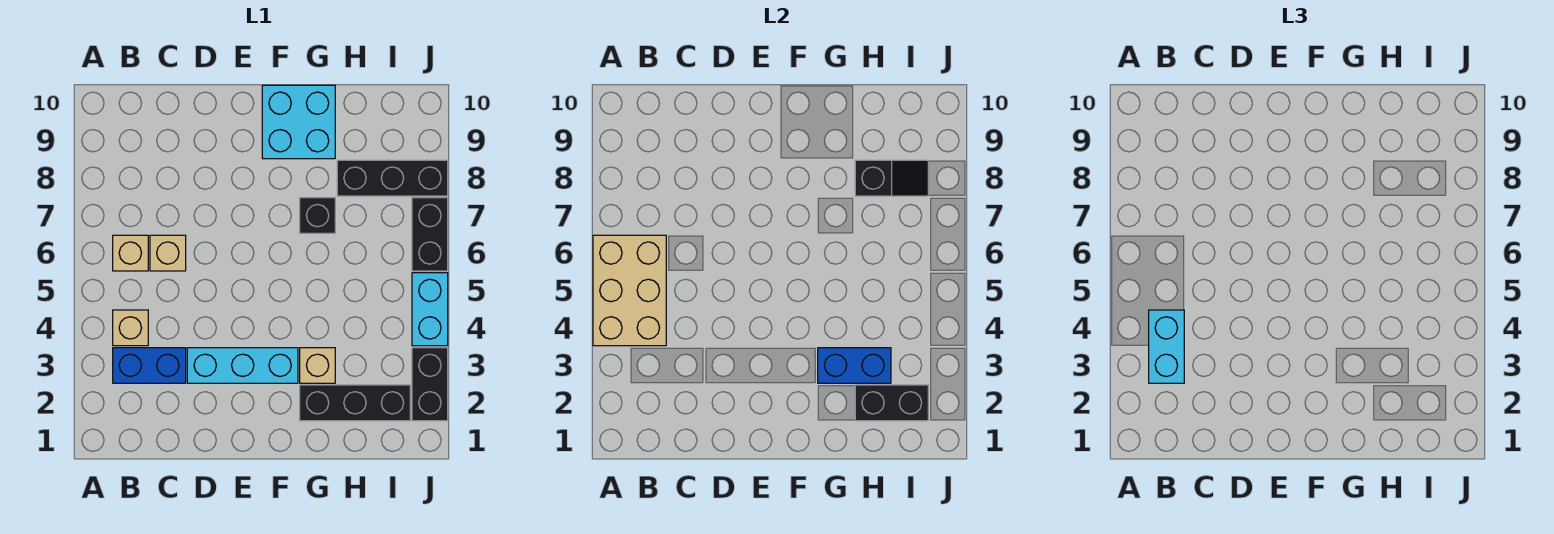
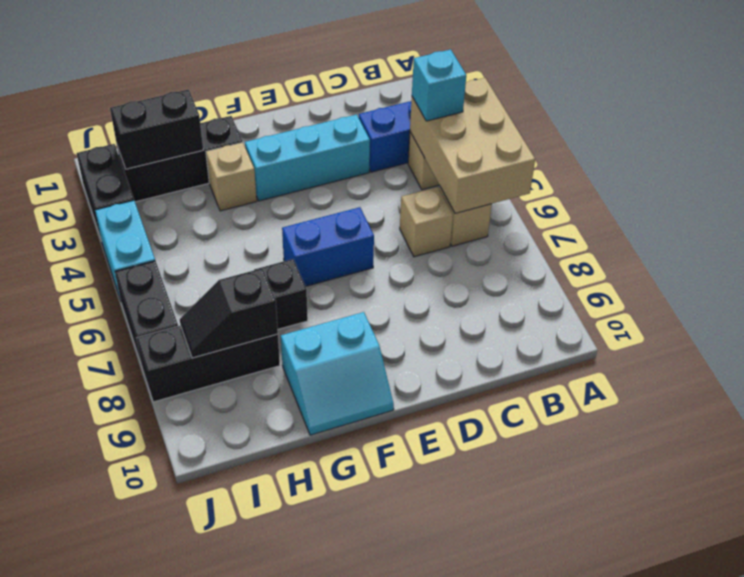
cyan 1x2 brick [1149,310,1184,383] -> cyan 1x1 brick [412,49,466,121]
cyan 2x2 brick [262,85,335,159] -> cyan 2x2 slope [281,312,394,435]
blue 1x2 brick [818,348,891,383] -> blue 1x2 brick moved to [282,207,374,286]

